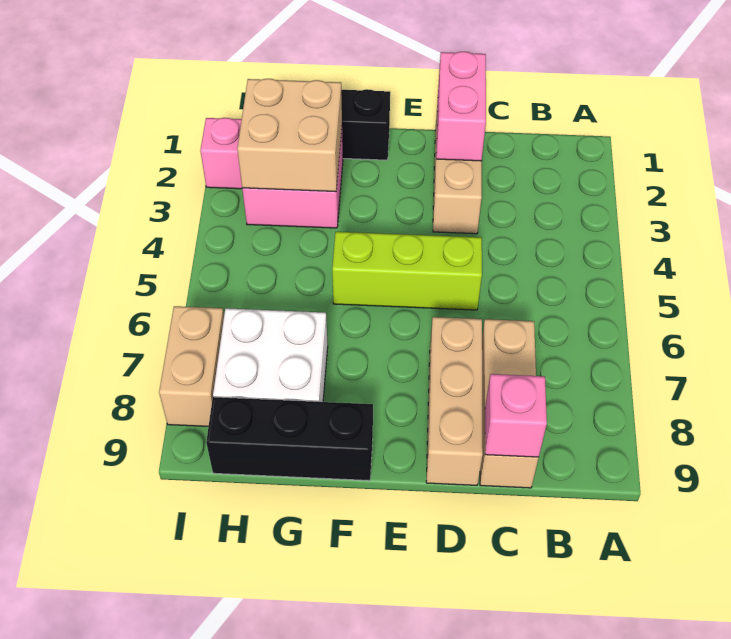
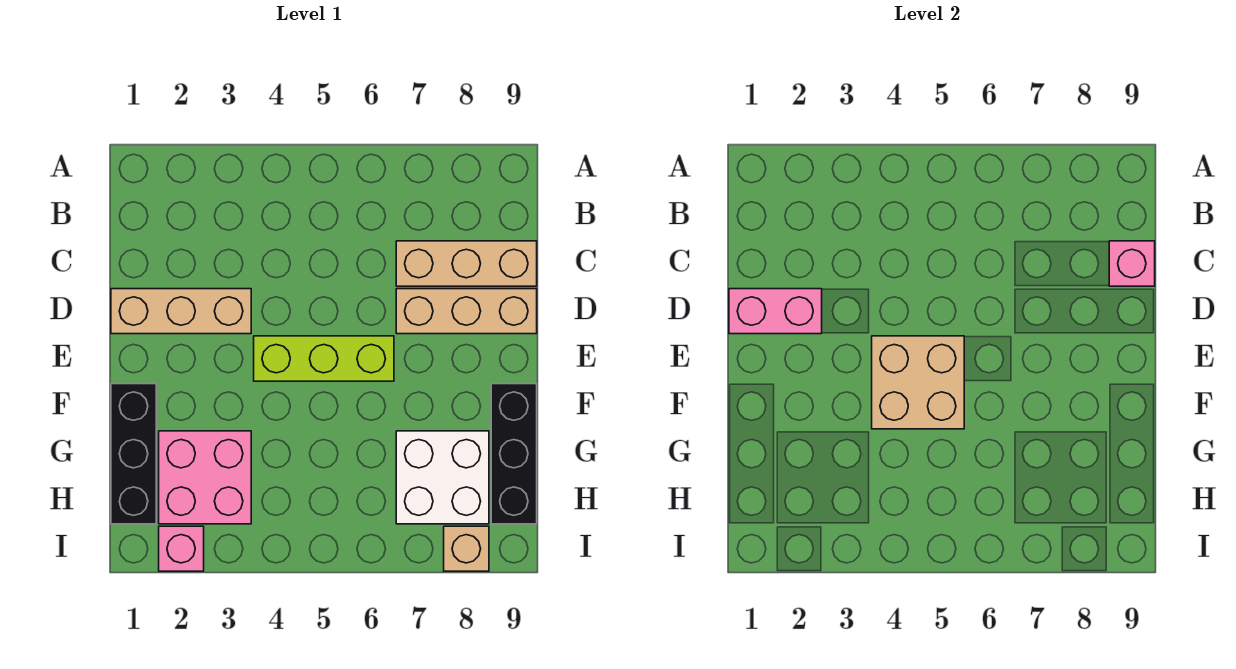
lime 1x3 brick [332,232,482,310] -> lime 1x3 brick turned to [254,336,394,381]
tan 2x2 brick [237,79,342,192] -> tan 2x2 brick moved to [872,336,964,429]
tan 1x2 brick [159,306,224,426] -> tan 1x1 brick [444,526,489,571]

